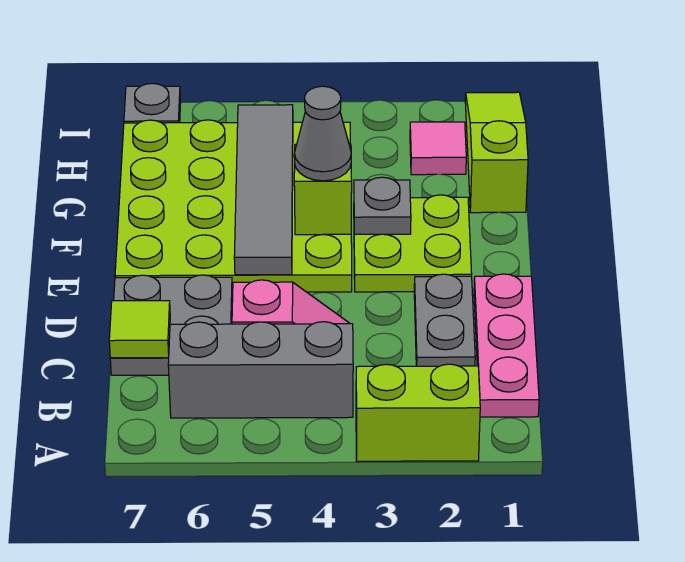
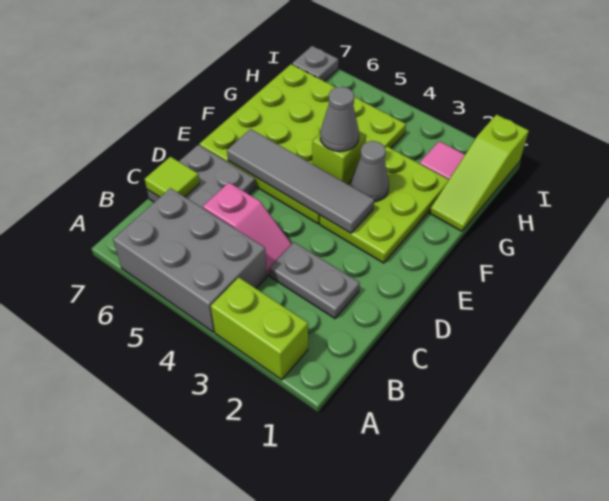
pink 1x3 plate [474,274,539,417] -> none
grey 1x3 brick [168,322,353,418] -> grey 2x3 brick [113,188,267,332]
grey 1x2 plate [414,274,475,366] -> grey 1x2 plate turned to [269,242,360,318]
lime 2x2 plate [354,195,472,292] -> lime 2x3 plate [320,147,449,263]
grey 1x4 tile [234,105,293,275] -> grey 1x4 tile turned to [227,129,374,233]
grey 1x1 plate [354,177,411,234] -> grey 1x1 cone [351,141,389,202]
lime 1x3 slope [465,92,528,213] -> lime 1x3 slope turned to [430,115,529,231]

